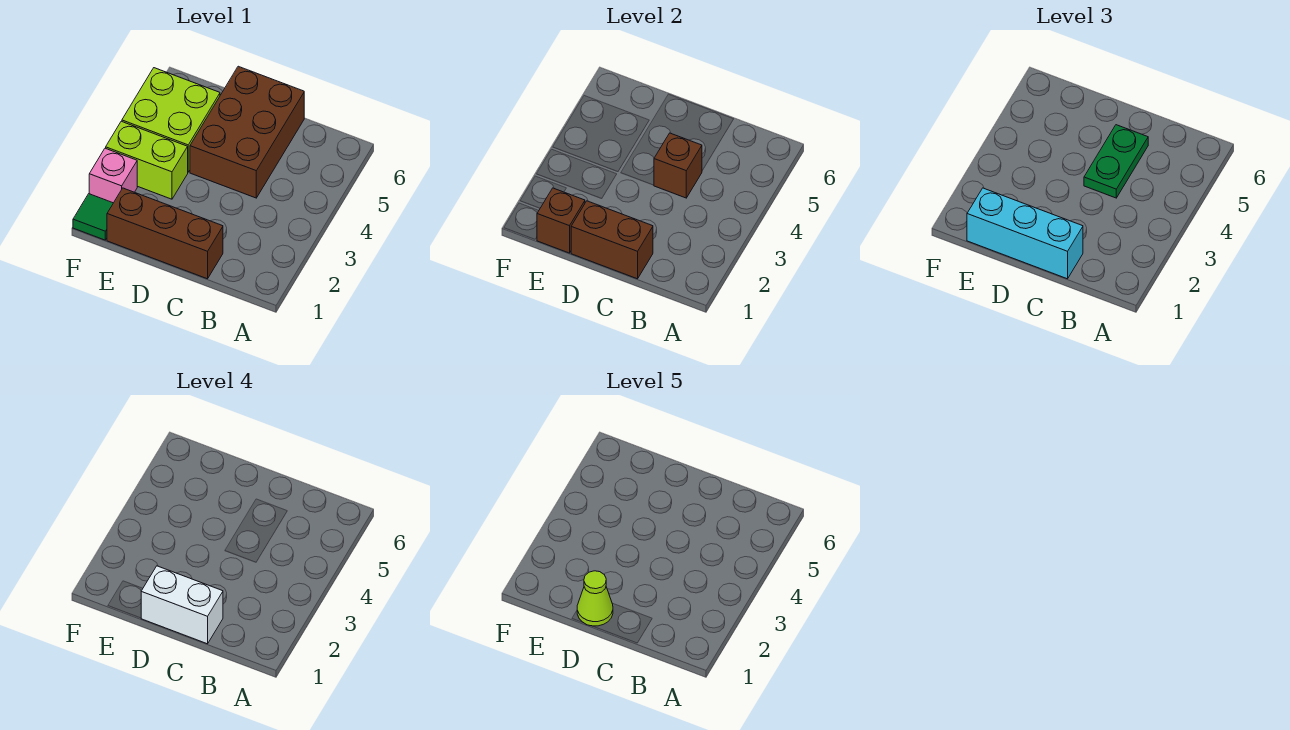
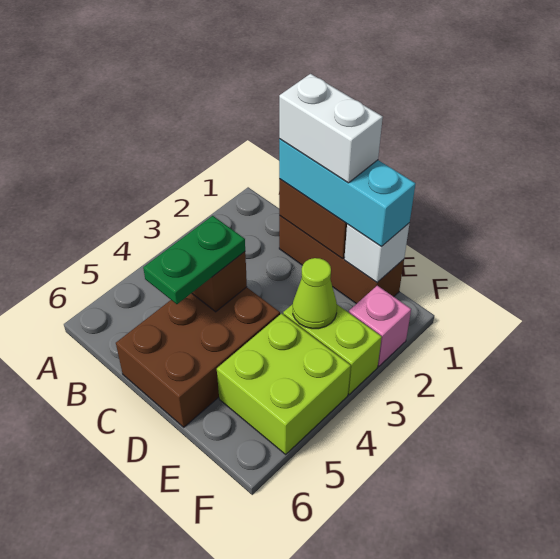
lime 1x1 cone [577,571,613,626] -> lime 1x1 cone moved to [293,258,337,329]
brown 1x1 brick [537,188,585,253] -> white 1x1 brick [344,223,410,282]
green 1x1 tile [73,194,113,240] -> none

